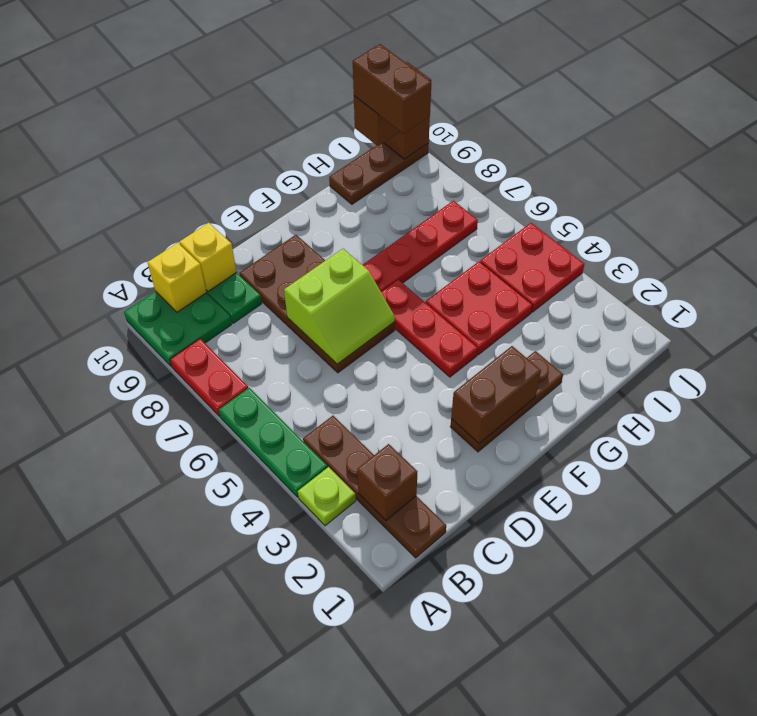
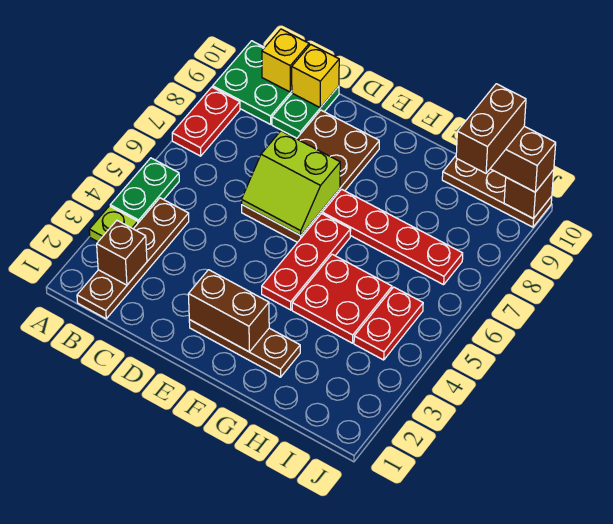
green 1x3 plate [219,388,328,497] -> green 1x2 plate [110,158,179,223]
red 2x2 plate [480,223,584,312] -> red 1x2 plate [354,287,423,360]

